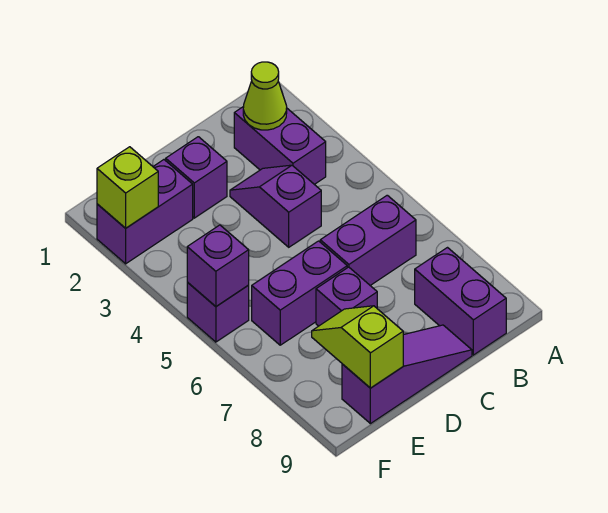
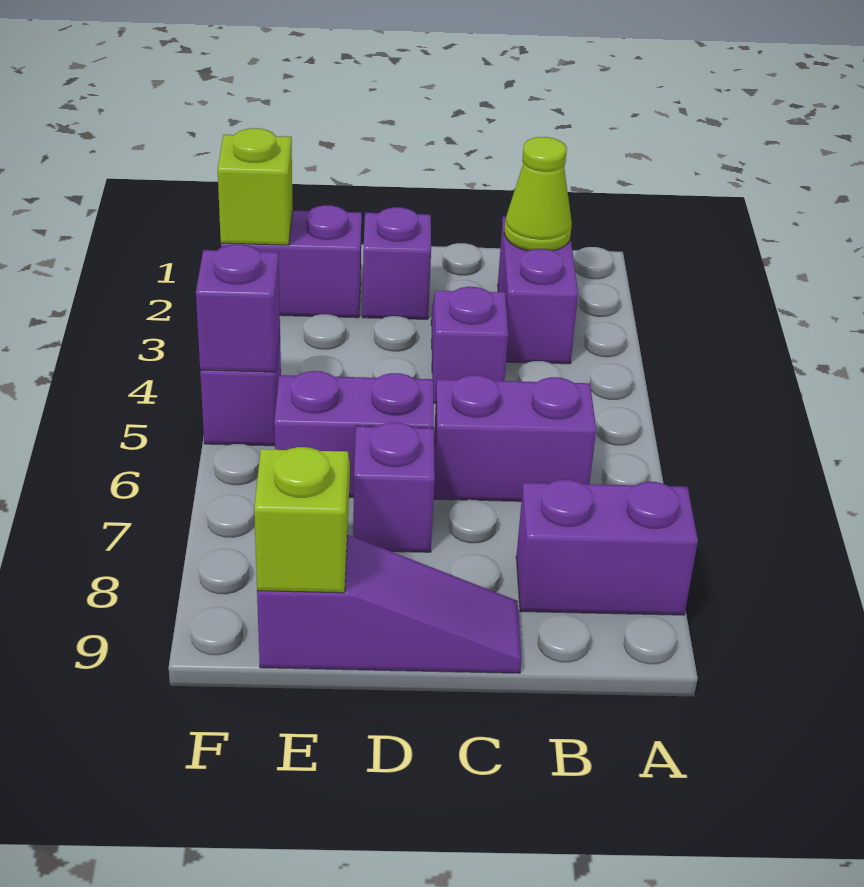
purple 1x2 brick [415,248,506,355] -> purple 1x2 brick turned to [516,480,698,615]

